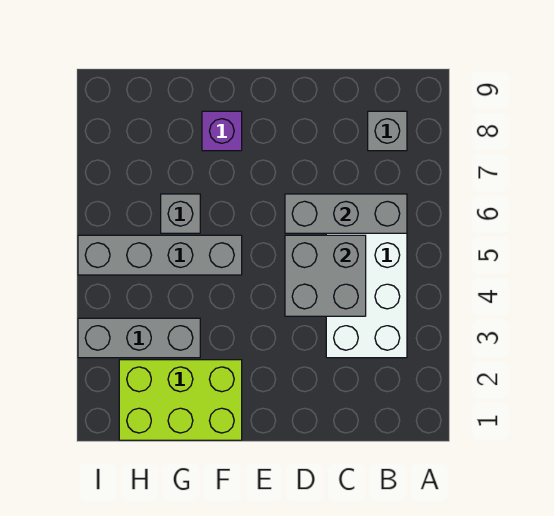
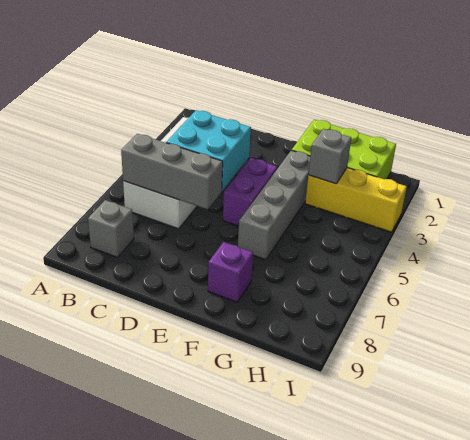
grey 2x2 brick [285,235,366,316] -> cyan 2x2 brick [166,110,251,191]
none -> purple 1x2 brick [223,158,277,226]
grey 1x4 brick [78,235,242,275] -> grey 1x4 brick turned to [238,150,310,260]
grey 1x3 brick [78,318,200,358] -> yellow 1x3 brick [305,168,407,232]
grey 1x1 brick [161,194,200,233] -> grey 1x1 brick moved to [308,129,351,184]

